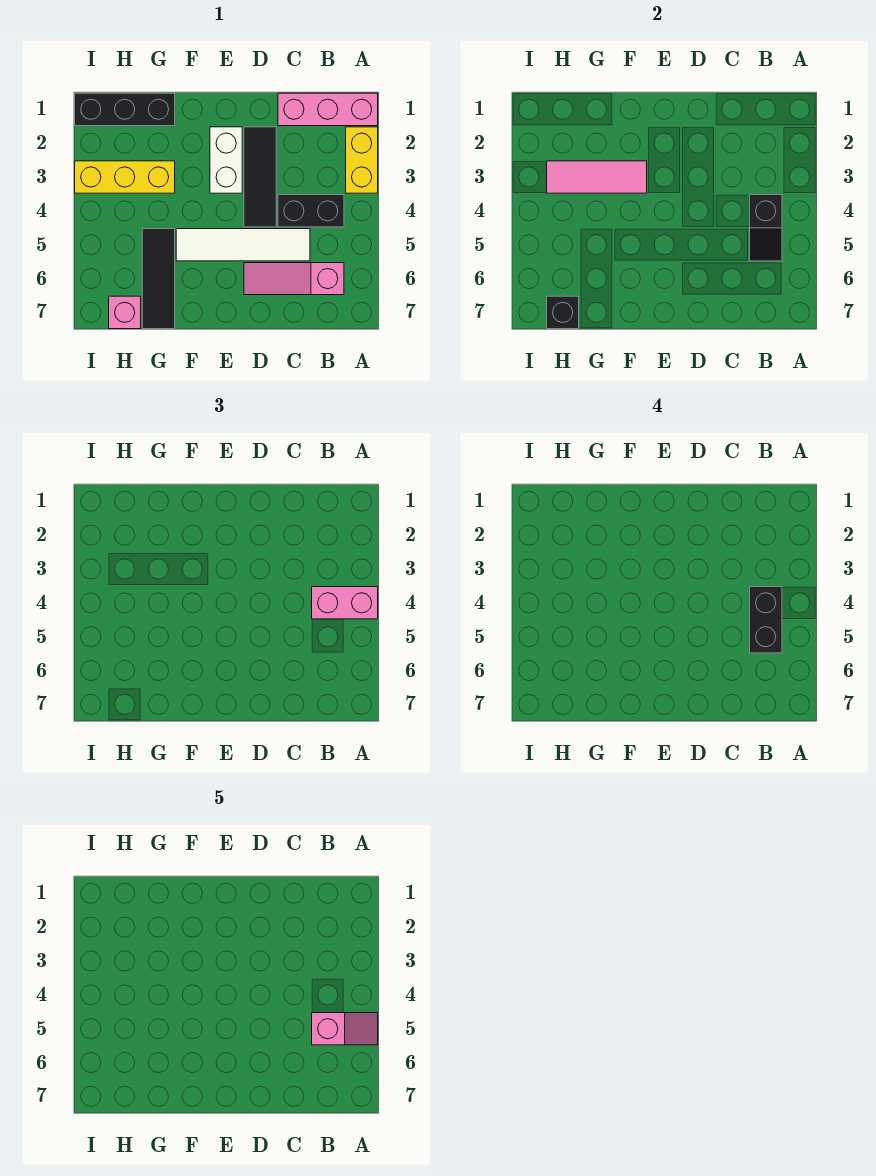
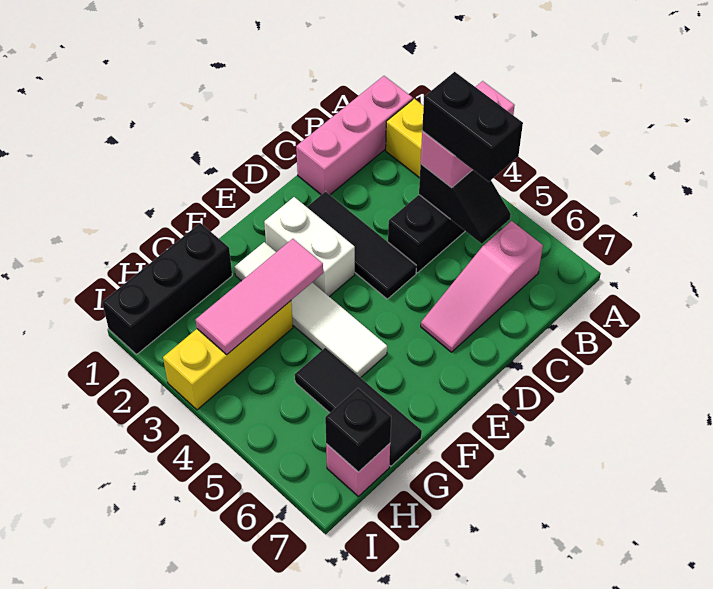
pink 1x2 slope [312,1013,378,1045] -> none
white 1x4 tile [176,229,310,261] -> white 1x4 tile turned to [234,242,387,378]

